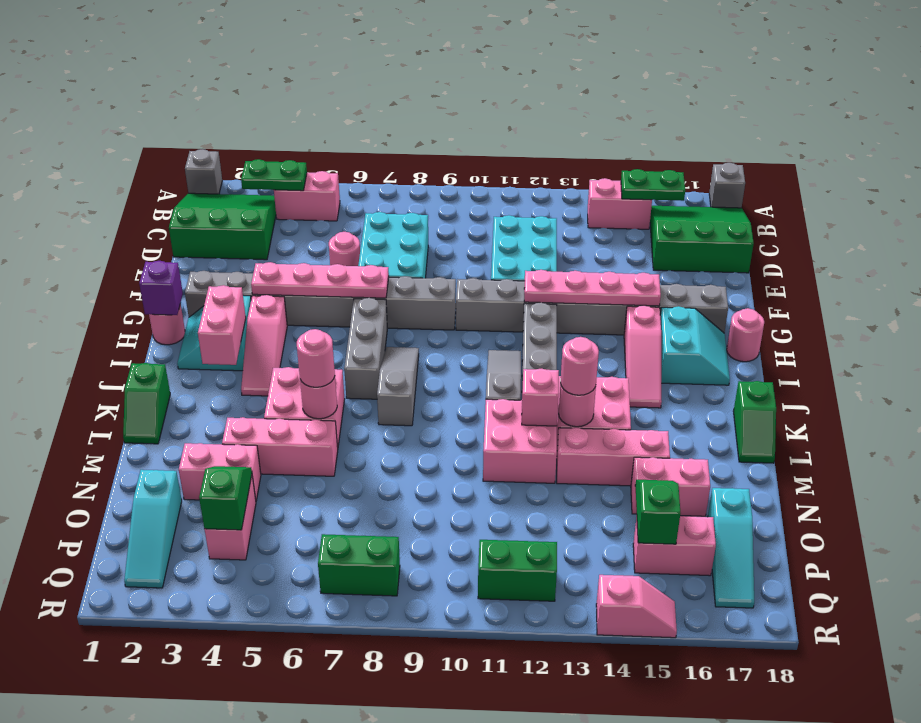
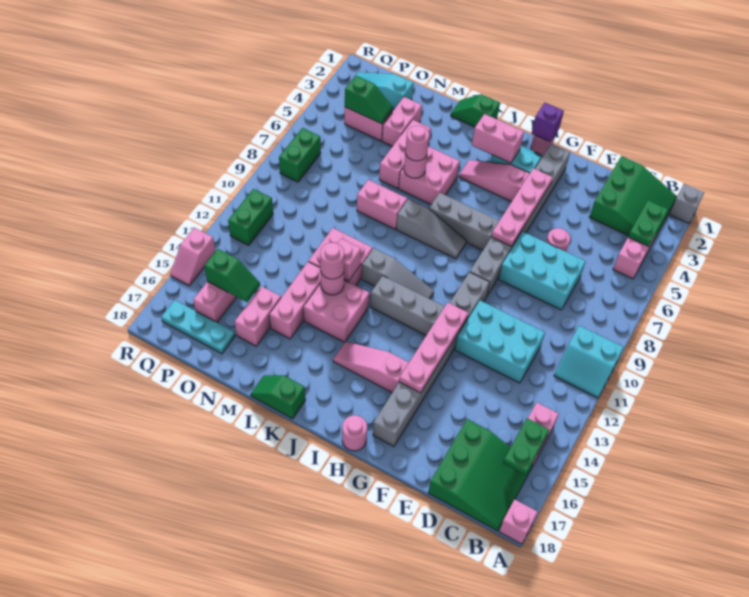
grey 1x1 brick [709,163,745,208] -> pink 1x1 brick [499,499,538,544]
cyan 2x2 slope [660,306,730,385] -> cyan 2x2 slope moved to [554,326,624,398]
none -> pink 1x2 brick [357,180,407,229]
cyan 1x3 slope [708,488,754,608] -> cyan 1x3 plate [161,300,235,354]

